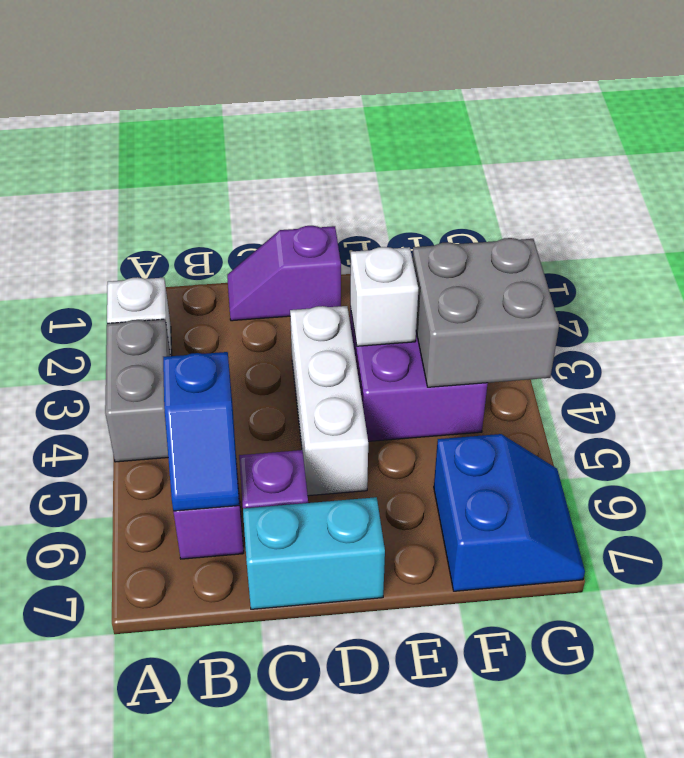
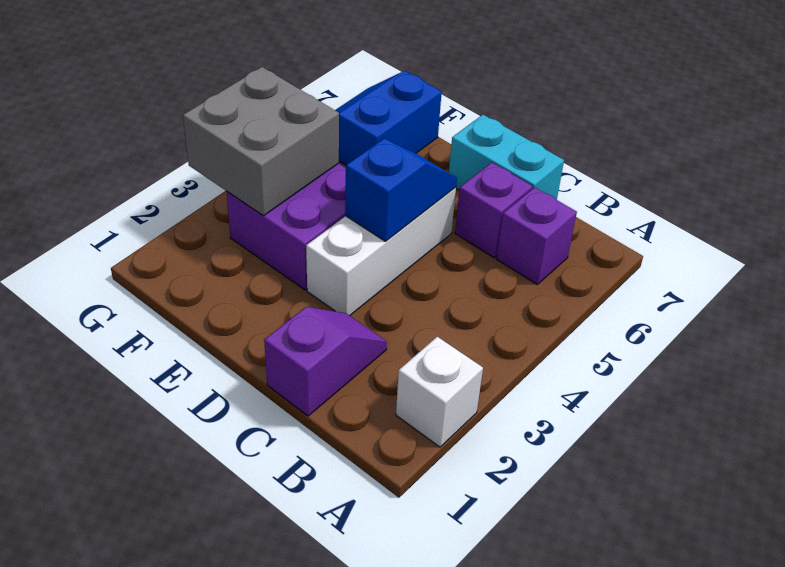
grey 1x2 brick [105,319,170,462] -> none
blue 1x2 slope [163,352,239,511] -> blue 1x2 slope moved to [345,139,457,241]
purple 1x2 slope [227,226,341,321] -> purple 1x2 slope turned to [264,307,387,416]
white 1x1 brick [350,247,418,346] -> none

